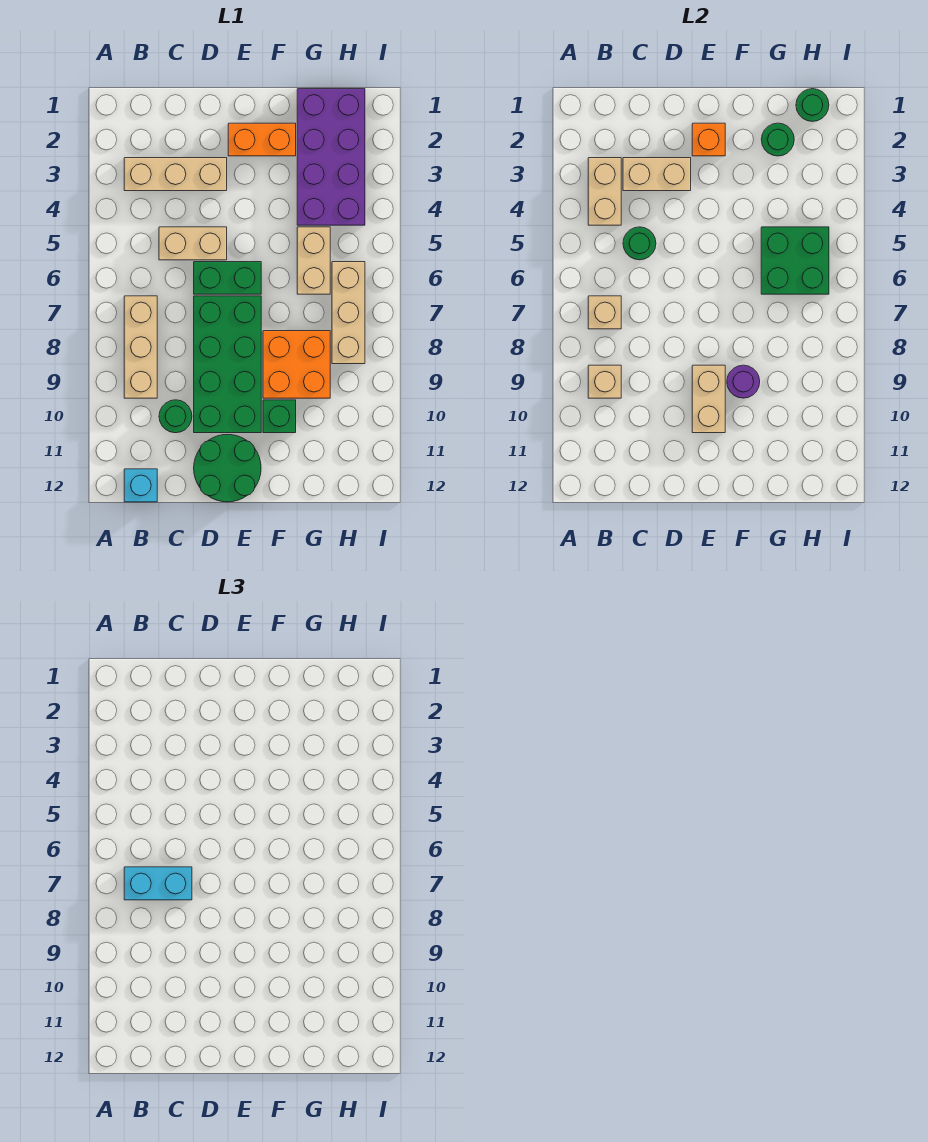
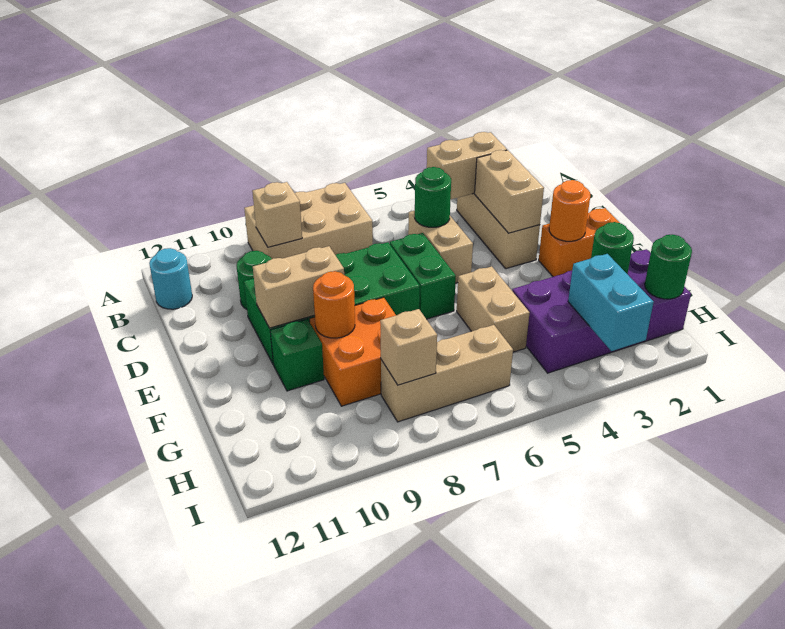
tan 1x3 brick [124,296,157,398] -> tan 2x3 brick [244,183,373,259]
tan 1x1 brick [588,296,621,329] -> tan 1x1 brick moved to [380,309,437,385]
cyan 1x2 brick [124,867,192,900] -> cyan 1x2 brick moved to [568,254,654,351]
cyan 1x1 brick [124,469,157,502] -> cyan 1x1 round brick [149,248,192,309]
green 2x2 round brick [194,434,261,502] -> none
orange 1x2 brick [228,123,296,156] -> orange 1x2 brick turned to [539,208,620,277]
orange 1x1 brick [692,123,725,156] -> orange 1x1 round brick [549,180,590,241]
purple 1x1 round brick [727,365,760,398] -> orange 1x1 round brick [313,271,355,338]
tan 1x2 brick [297,227,330,294] -> tan 1x2 brick turned to [457,266,530,352]
green 2x2 brick [761,227,829,294] -> none

